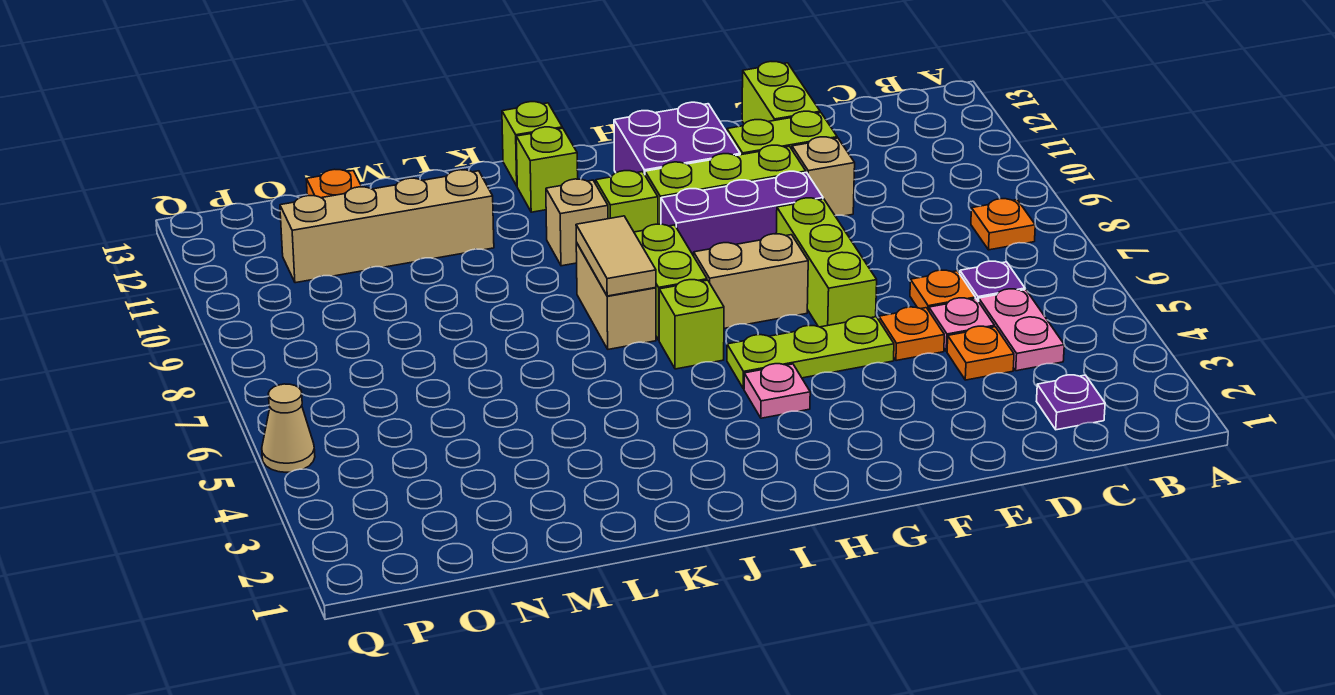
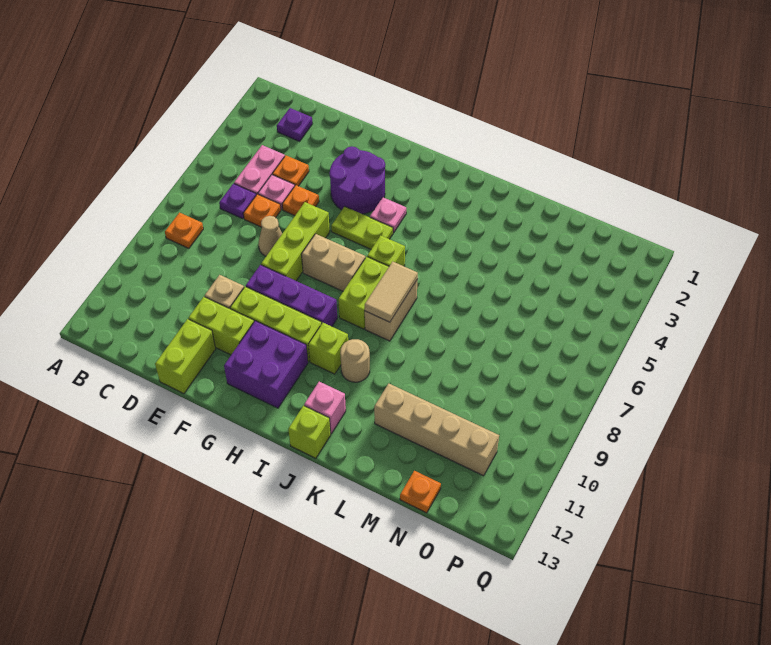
none -> purple 2x2 round brick [329,146,385,214]
lime 1x3 plate [727,316,894,389] -> lime 1x2 plate [331,206,393,249]
tan 1x1 brick [546,179,608,266] -> tan 1x1 round brick [340,339,370,382]
lime 1x1 brick [516,127,578,212] -> pink 1x1 brick [304,382,346,434]
tan 1x1 cone [262,384,315,472] -> tan 1x1 cone moved to [258,216,282,256]

